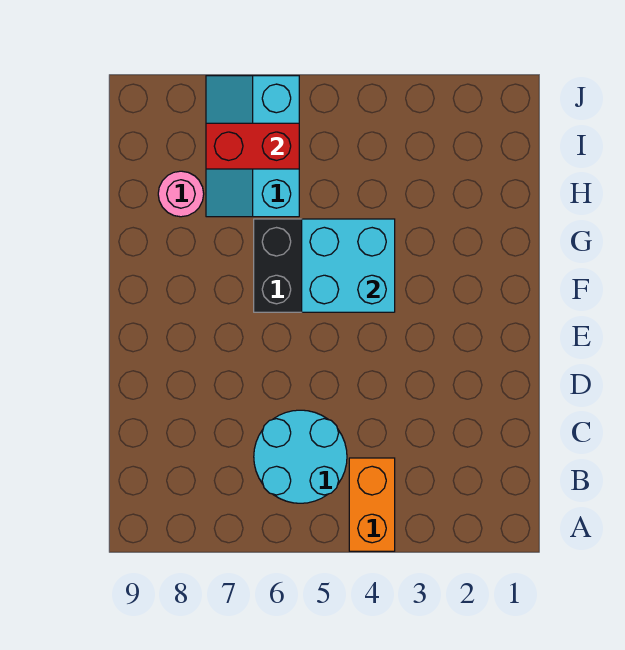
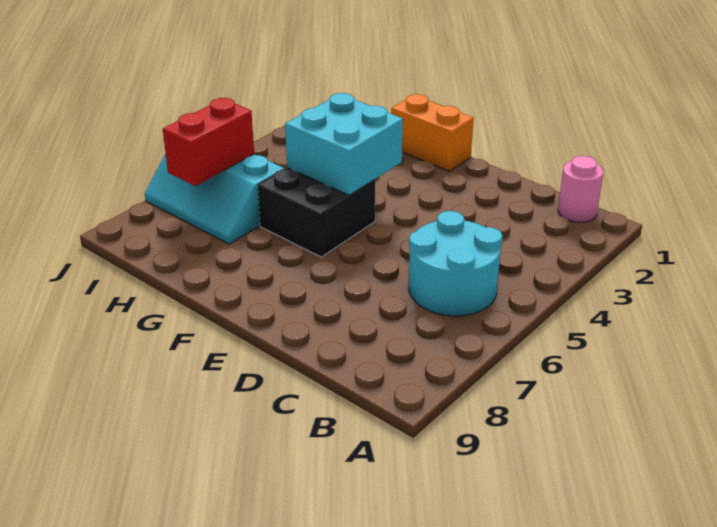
orange 1x2 brick [349,458,395,551] -> orange 1x2 brick moved to [391,94,474,171]
pink 1x1 round brick [158,171,204,217] -> pink 1x1 round brick moved to [558,156,603,222]

